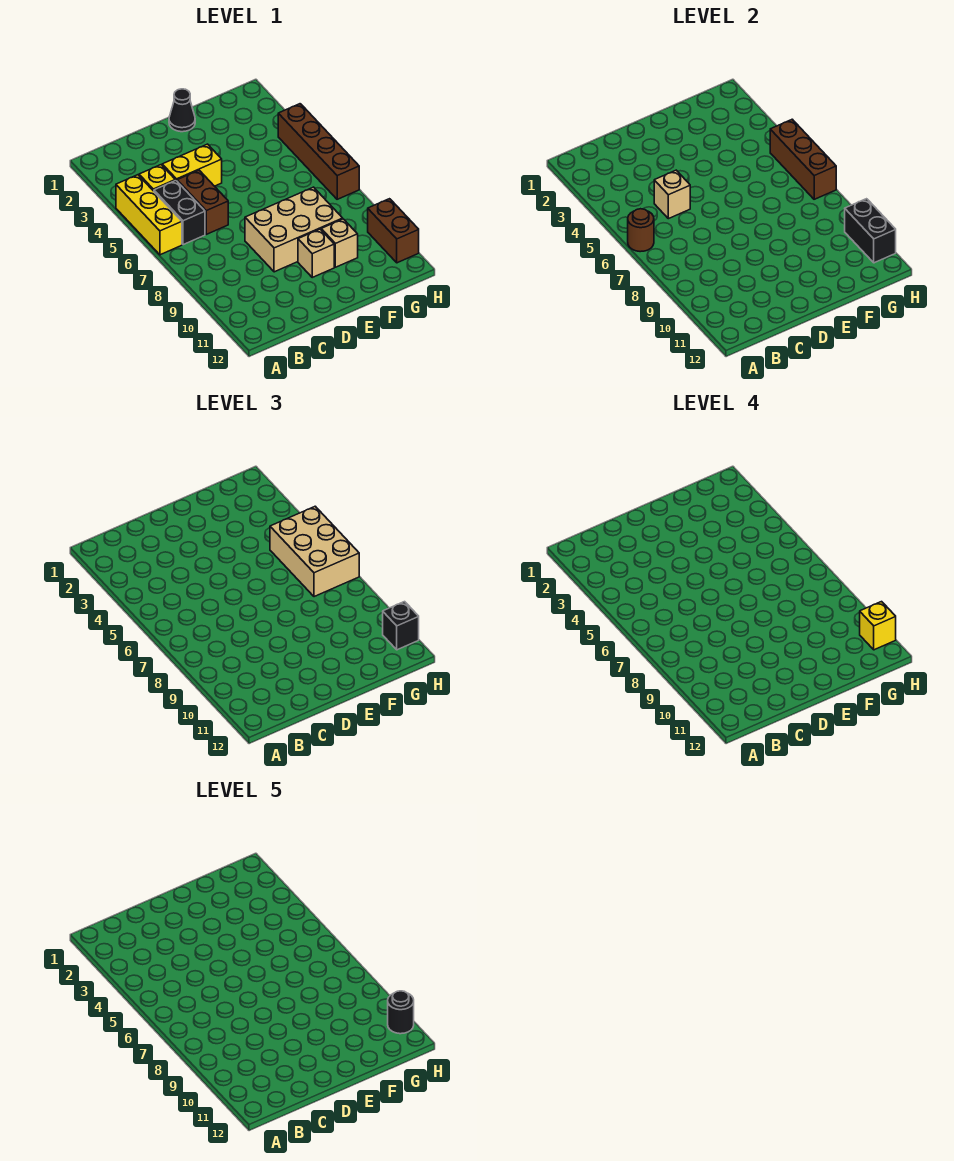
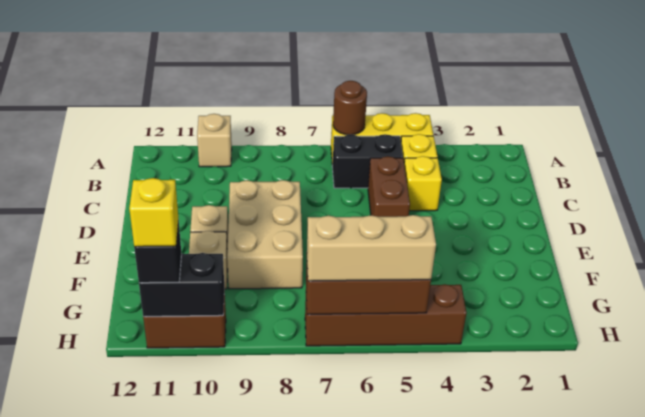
yellow 1x2 brick [162,144,222,186] -> yellow 1x1 brick [404,156,442,211]
brown 1x2 brick [177,170,228,234] -> brown 1x2 brick turned to [368,156,410,217]
tan 1x1 brick [654,170,690,219] -> tan 1x1 brick moved to [197,114,232,167]
black 1x1 cone [169,89,195,132] -> none
tan 2x3 brick [270,506,359,597] -> tan 1x3 brick [307,215,436,281]
black 1x1 round brick [388,991,414,1034] -> none

